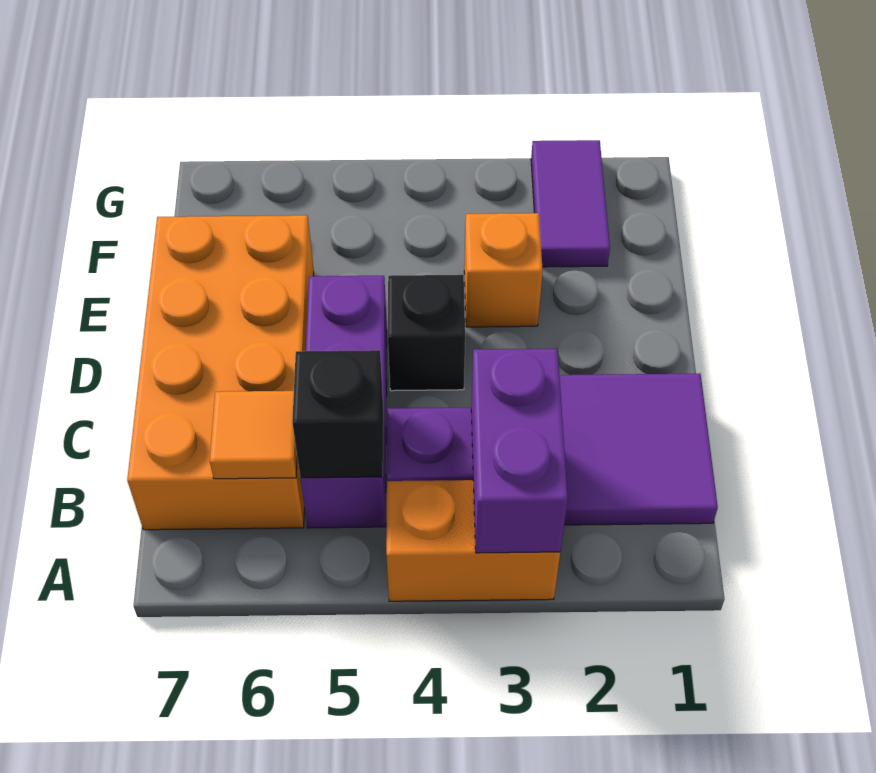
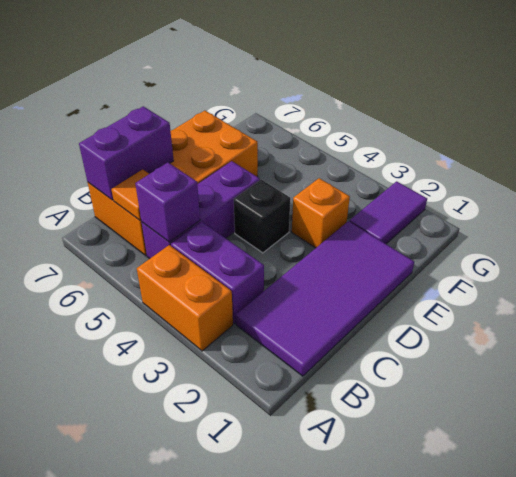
purple 1x2 brick [471,349,568,553] -> purple 1x2 brick moved to [79,106,174,200]
purple 2x2 tile [559,373,718,525] -> purple 2x4 tile [236,221,414,376]
black 1x1 brick [292,350,383,478] -> purple 1x1 brick [135,162,200,242]

